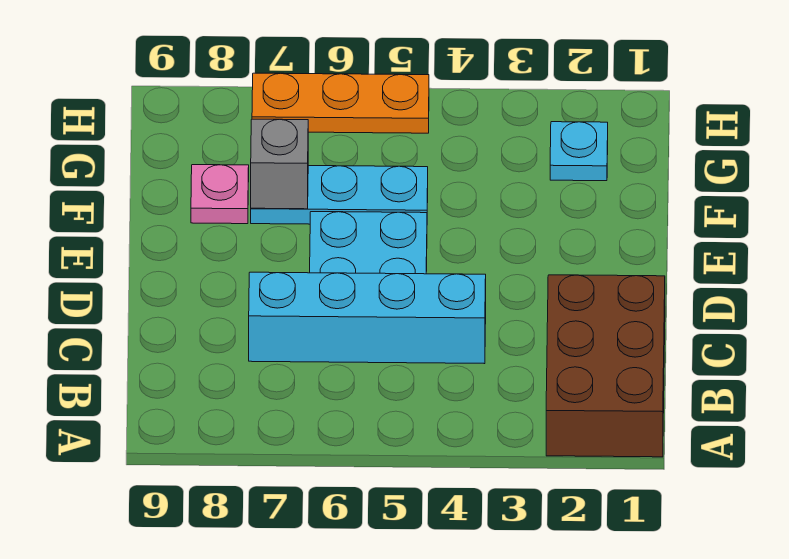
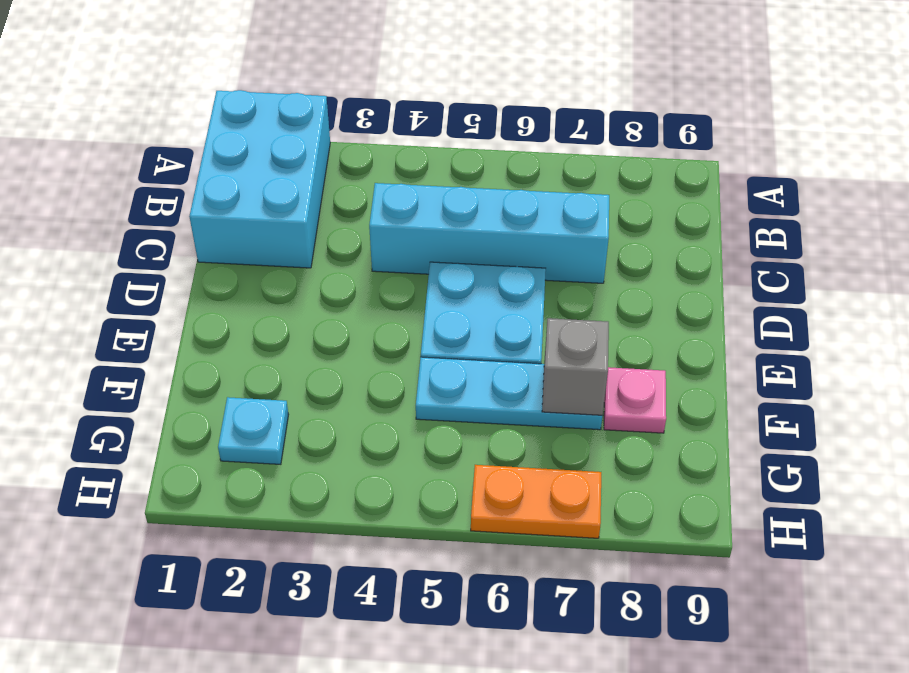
brown 2x3 brick [546,275,665,457] -> cyan 2x3 brick [189,90,330,268]
orange 1x3 plate [252,73,429,133] -> orange 1x2 plate [471,465,601,538]

